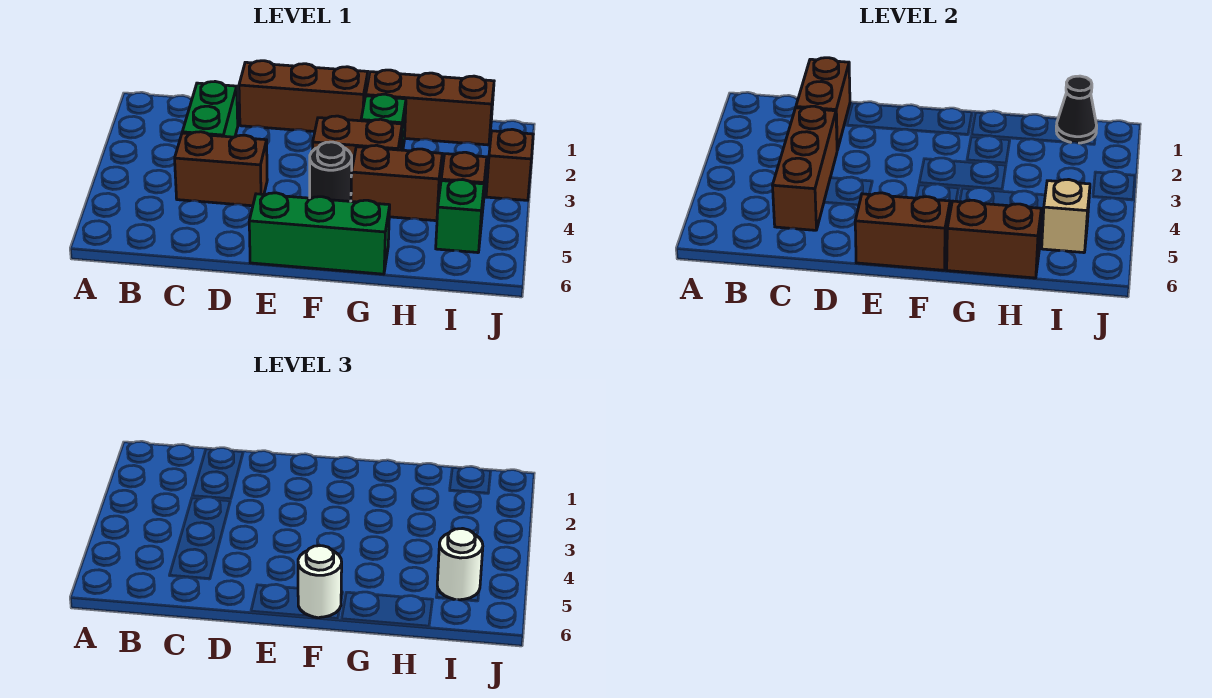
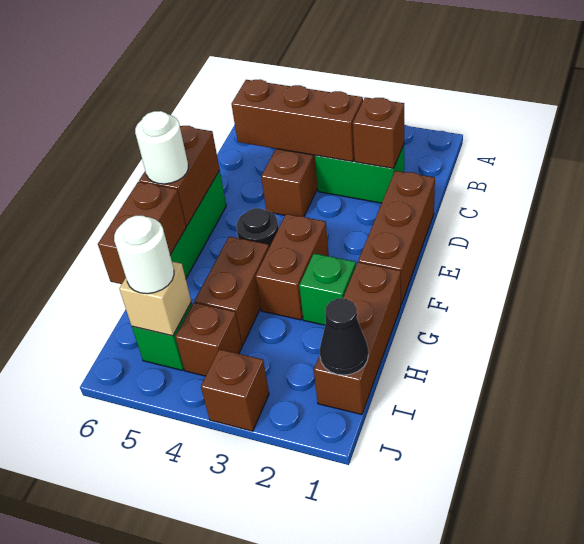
brown 1x2 brick [796,58,850,150] -> brown 1x1 brick [353,97,404,168]

